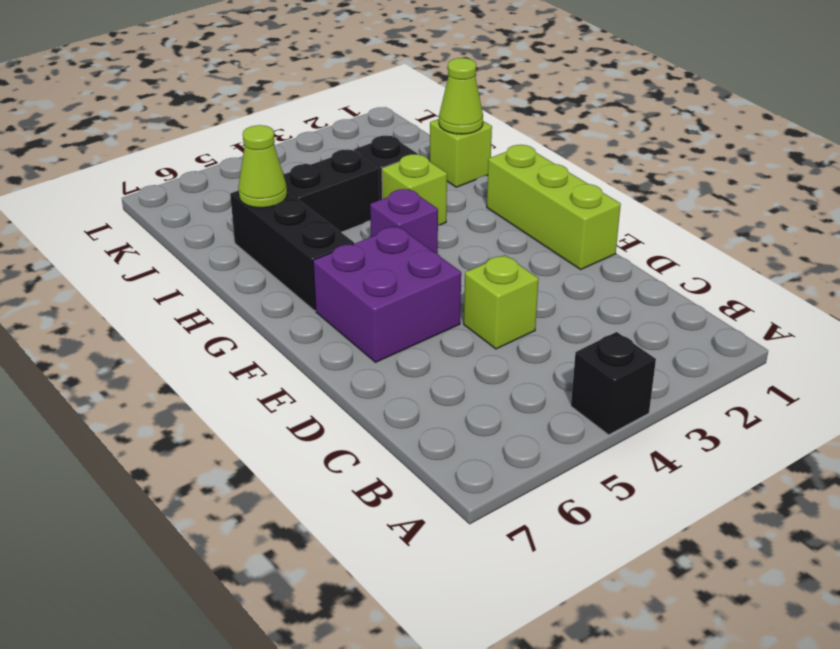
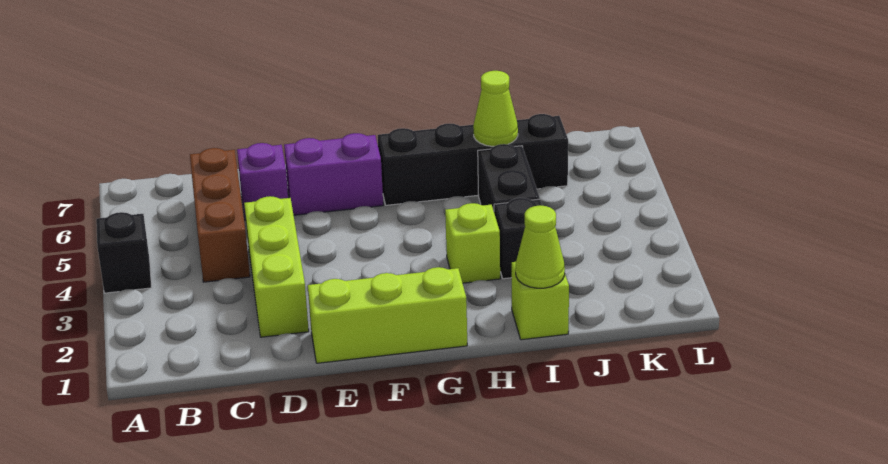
none -> brown 1x3 brick [190,148,250,282]
lime 1x1 brick [464,255,539,349] -> lime 1x3 brick [244,196,309,337]
purple 2x2 brick [313,226,461,362] -> purple 1x2 brick [284,133,383,215]
purple 1x1 brick [370,189,438,254] -> purple 1x1 brick moved to [237,143,288,221]
black 1x3 brick [230,190,354,311] -> black 1x4 brick [378,114,568,205]

